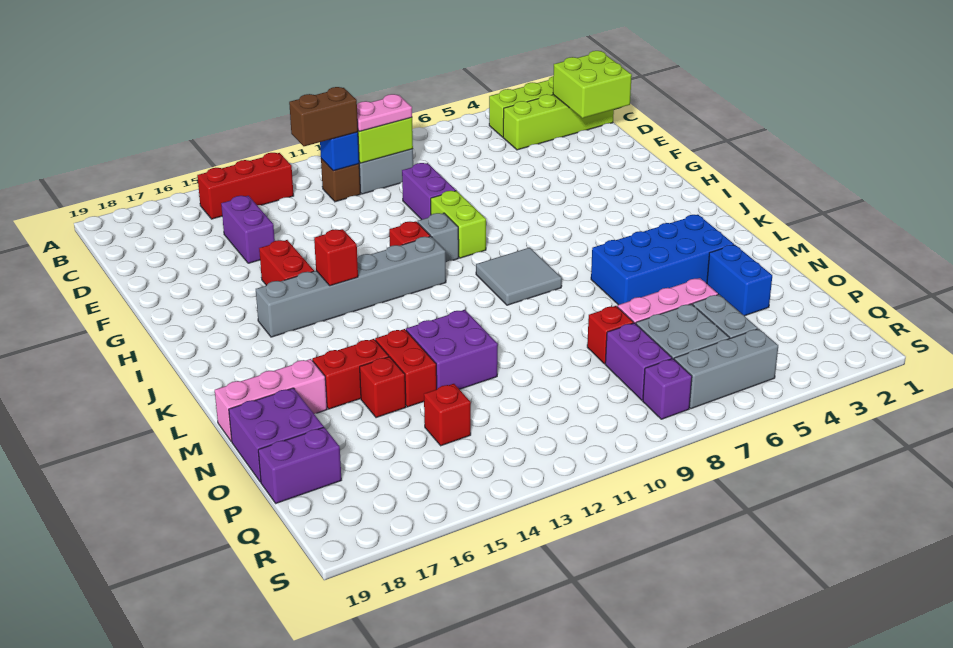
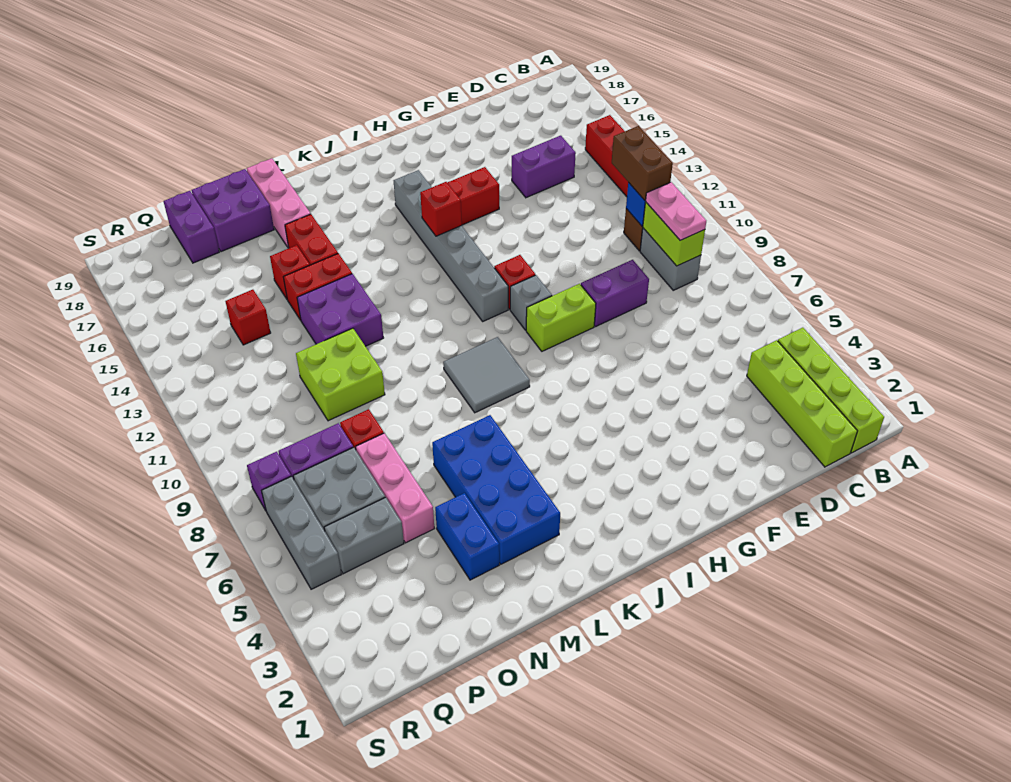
lime 2x2 brick [553,51,632,118] -> lime 2x2 brick moved to [296,328,385,421]
blue 1x2 brick [707,245,772,316] -> blue 1x2 brick turned to [435,493,499,580]

